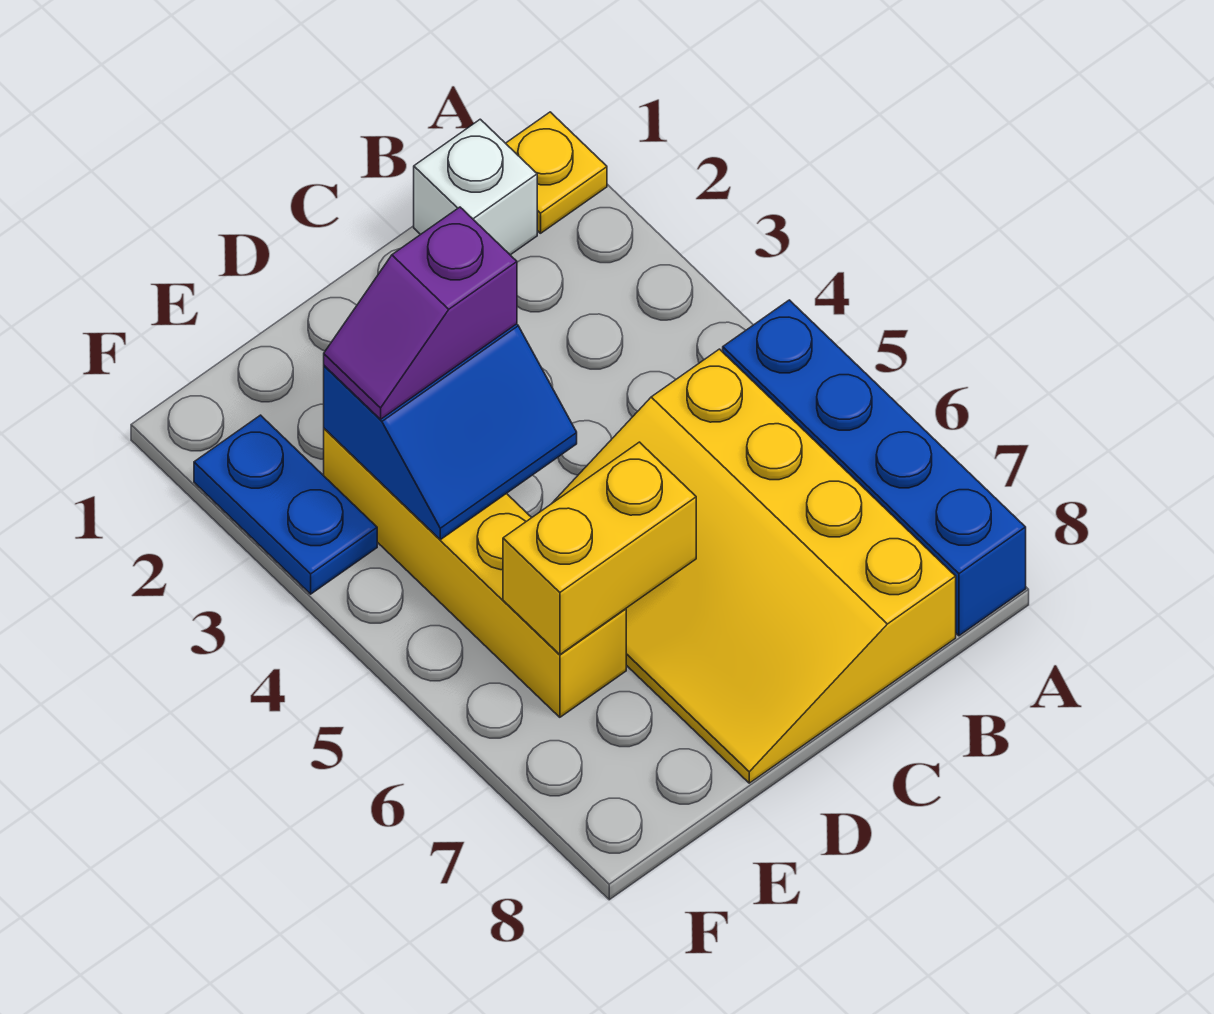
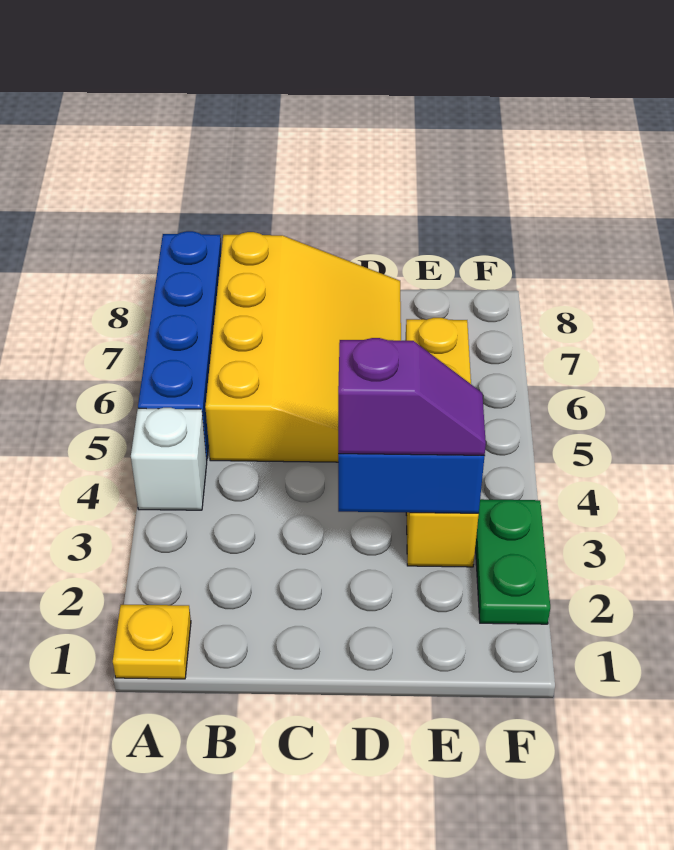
white 1x1 brick [414,119,537,255] -> white 1x1 brick moved to [131,408,207,510]
yellow 1x2 brick [503,442,696,655] -> none
blue 1x2 plate [194,415,377,594] -> green 1x2 plate [475,499,550,624]

